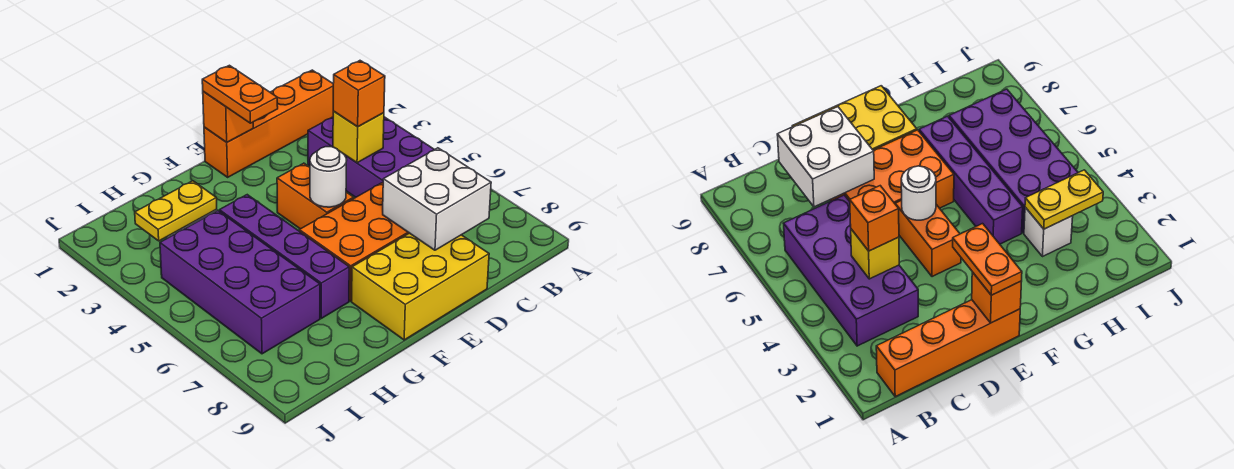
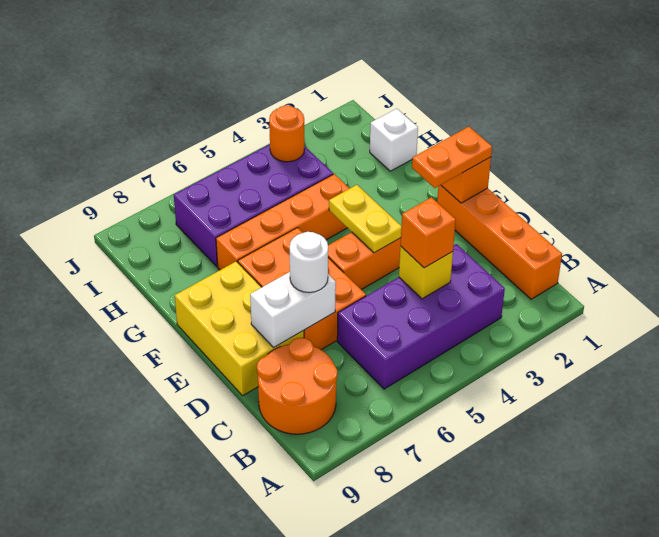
none -> orange 2x2 round brick [257,338,337,434]
white 2x2 brick [383,148,491,250] -> white 1x2 brick [250,272,336,347]
white 1x1 round brick [310,147,347,207] -> white 1x1 round brick moved to [290,232,328,293]
purple 1x4 brick [219,195,349,318] -> orange 1x4 brick [216,174,350,270]
white 1x1 brick [1024,207,1073,257] -> white 1x1 brick moved to [370,109,418,171]
yellow 1x2 plate [135,181,217,241] -> yellow 1x2 plate moved to [329,185,401,253]
none -> orange 1x1 round brick [269,105,304,162]

